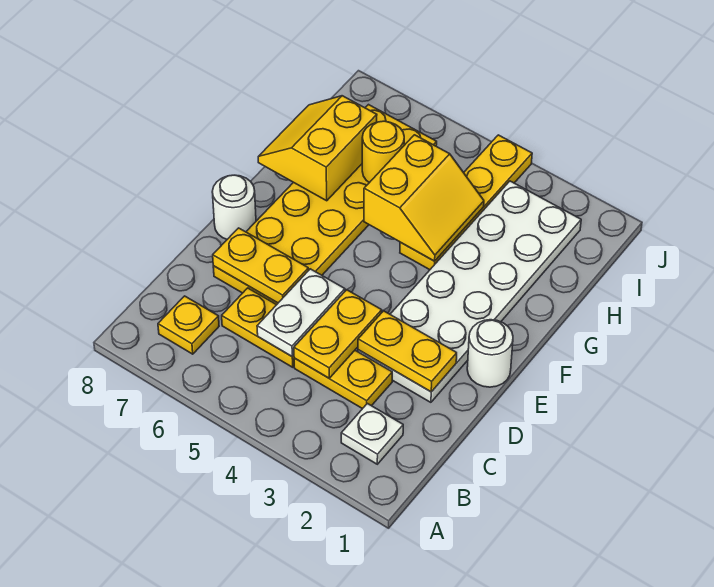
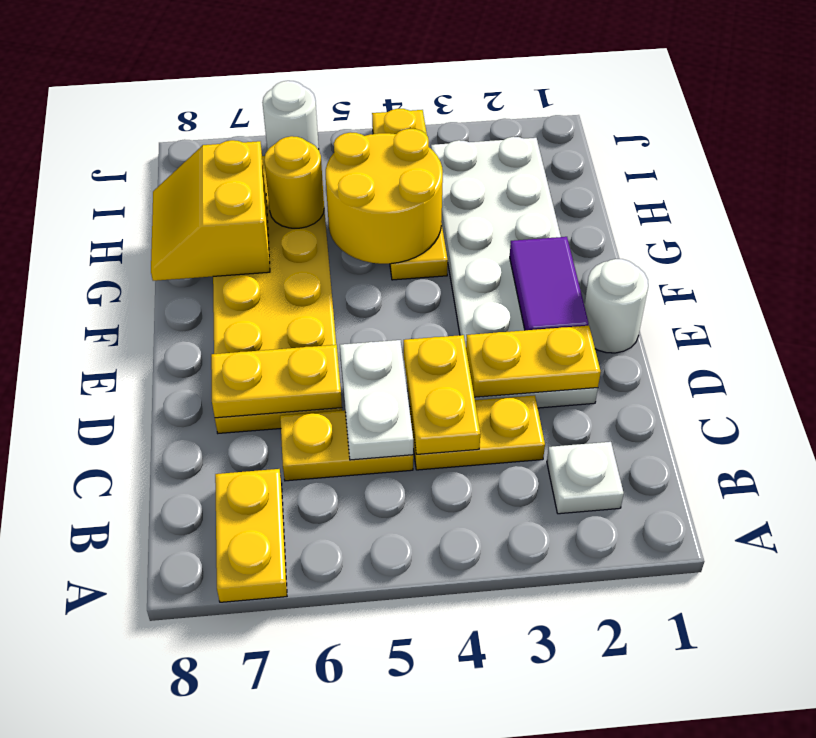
yellow 1x1 plate [158,296,219,354] -> yellow 1x2 plate [215,469,287,602]
none -> purple 1x2 tile [510,237,589,330]
white 1x1 round brick [212,175,256,239] -> white 1x1 round brick moved to [262,81,319,151]
yellow 2x2 slope [364,135,484,261] -> yellow 2x2 round brick [326,129,443,264]

